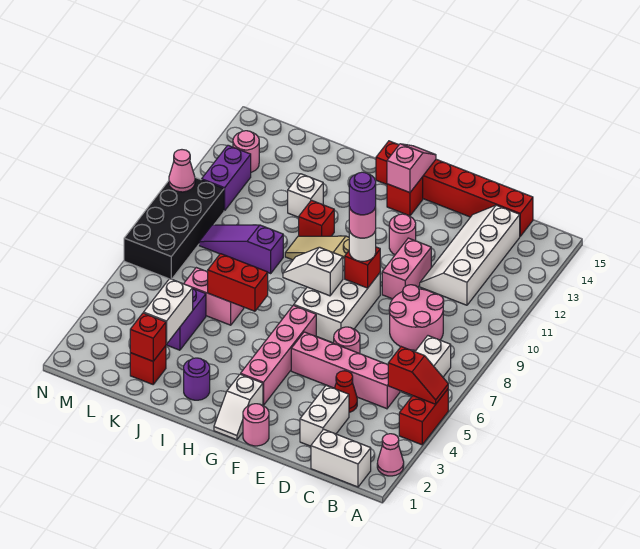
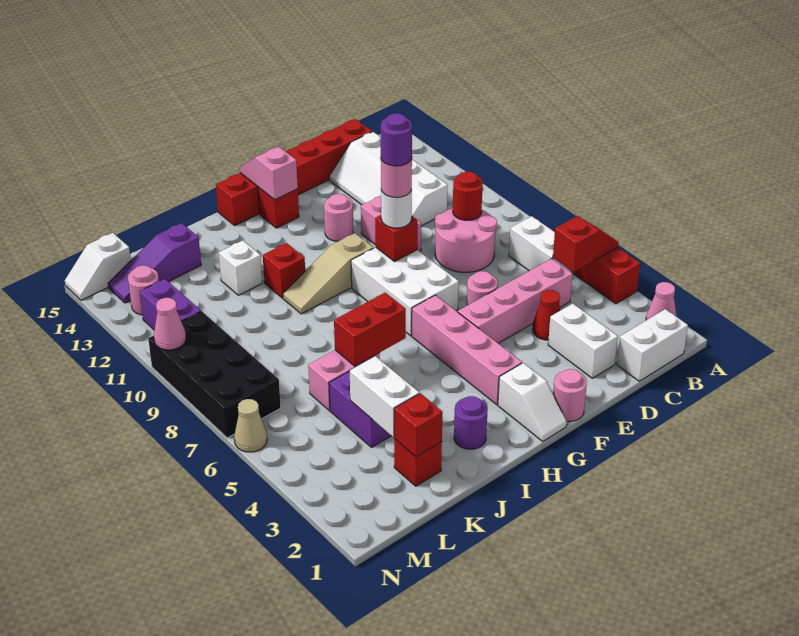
none -> red 1x1 round brick [453,172,483,220]
white 1x2 slope [283,247,343,296] -> white 1x2 slope moved to [65,233,131,300]
purple 1x3 slope [199,225,283,273] -> purple 1x3 slope moved to [108,223,201,303]
none -> tan 1x1 cone [234,399,267,452]

